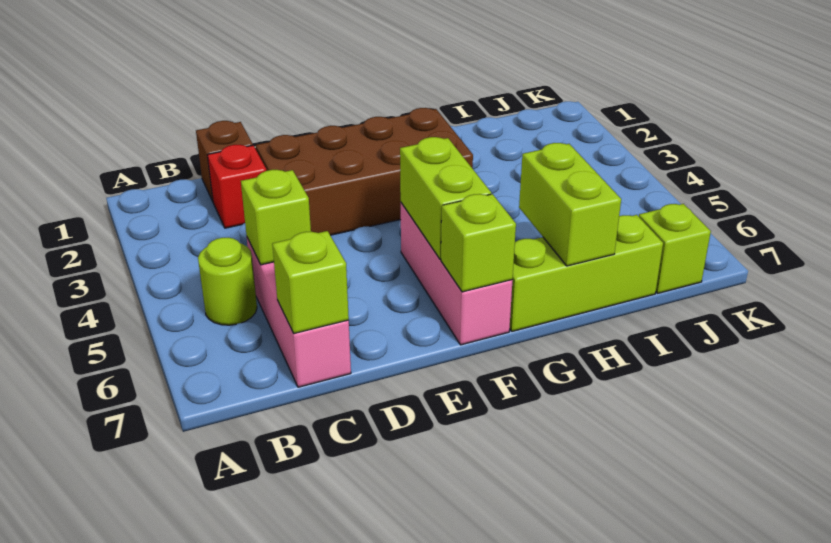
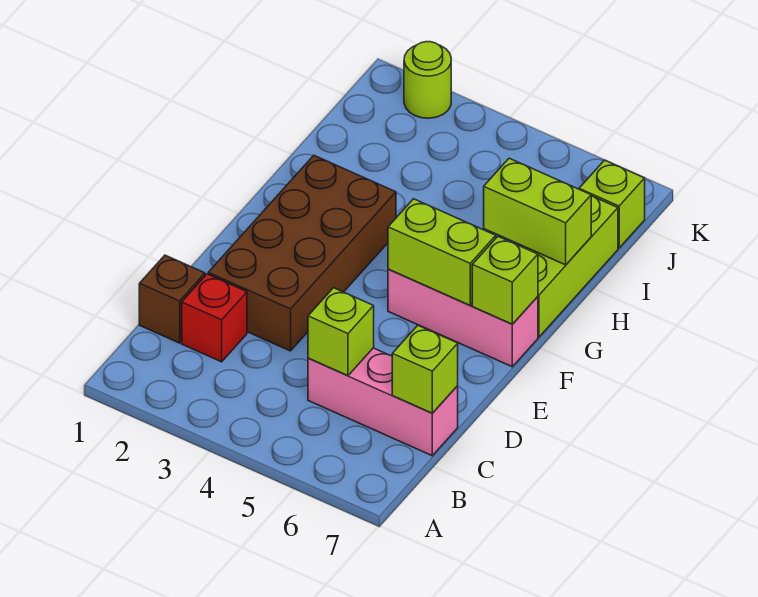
lime 1x1 round brick [198,238,257,325] -> lime 1x1 round brick moved to [404,42,451,118]

